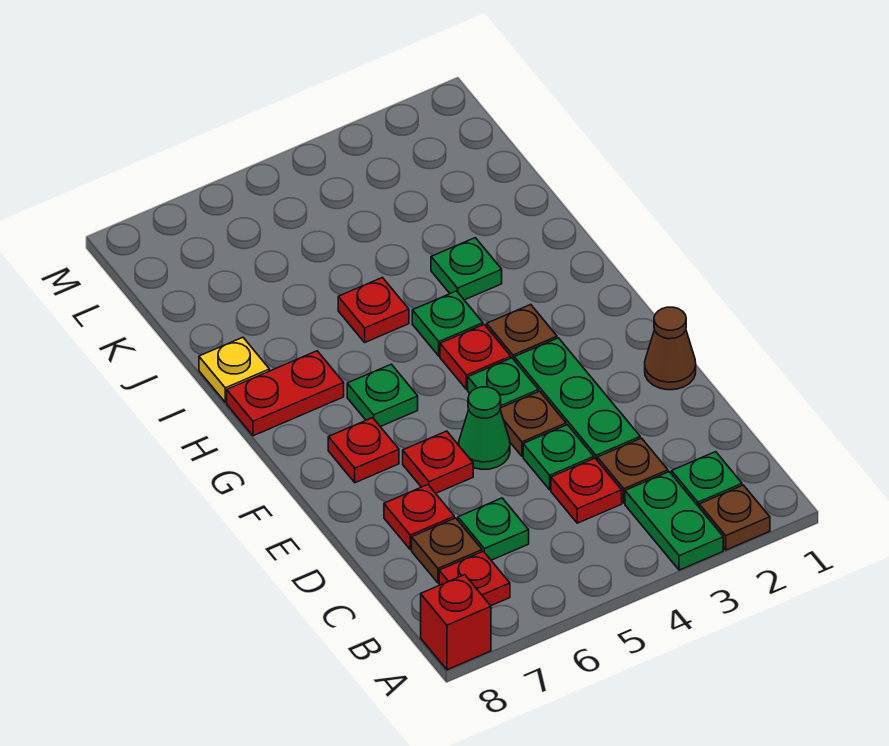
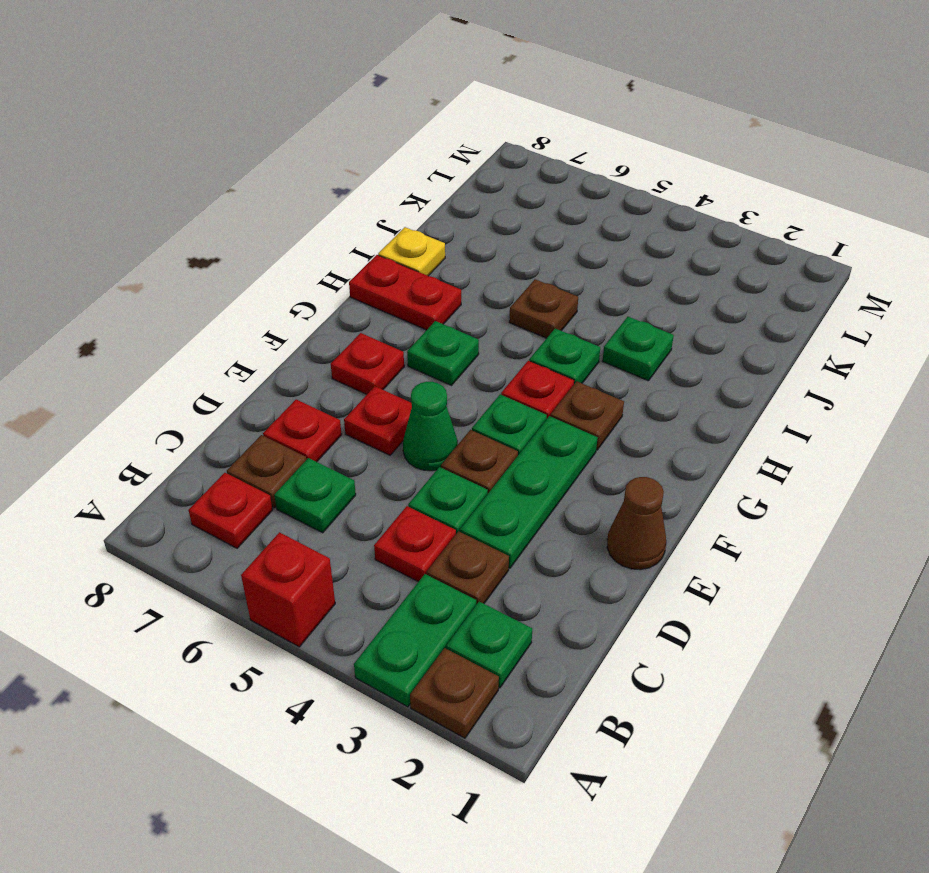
red 1x1 brick [421,575,491,670] -> red 1x1 brick moved to [241,532,335,647]
red 1x1 plate [338,278,409,342] -> brown 1x1 plate [509,279,578,338]

